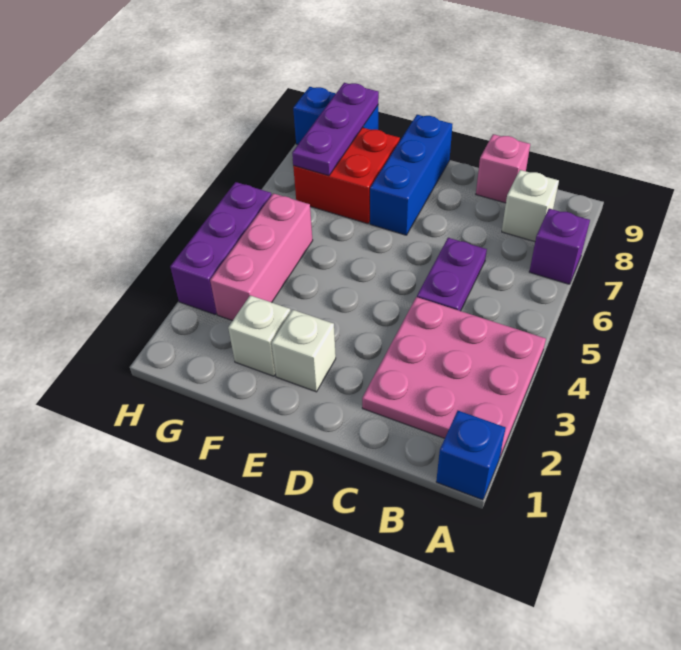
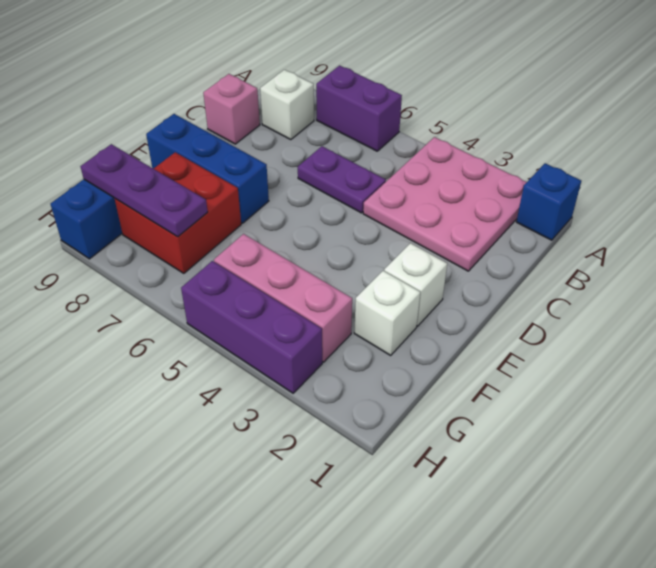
purple 1x1 brick [529,209,590,284] -> purple 1x2 brick [316,66,402,151]

